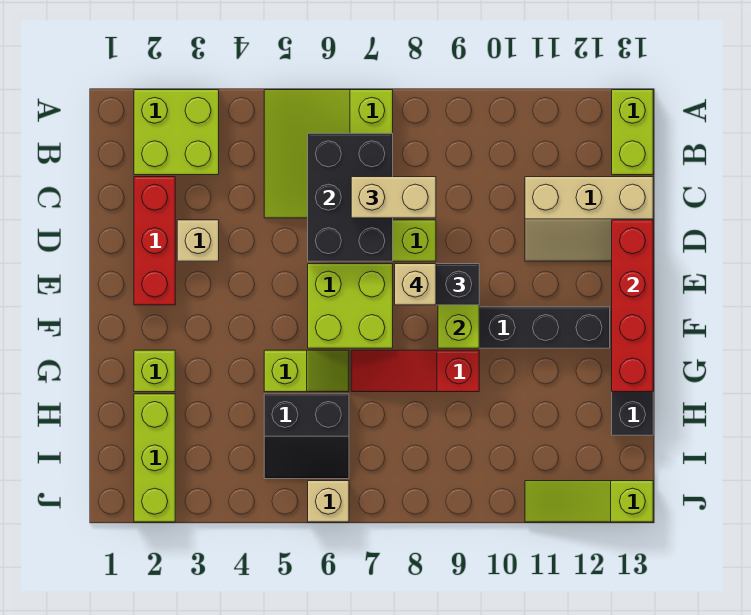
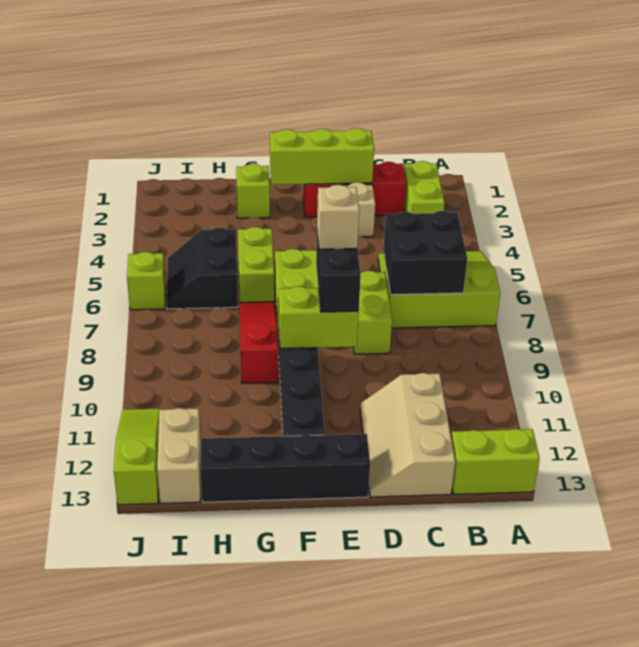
lime 2x2 brick [134,90,219,175] -> lime 1x2 brick [404,161,445,214]
black 2x3 brick [308,133,393,261] -> black 2x2 brick [384,211,467,295]
tan 1x2 brick [351,177,436,218] -> tan 1x2 brick moved to [157,408,201,504]
red 1x4 brick [612,220,653,392] -> none
lime 1x2 slope [264,350,349,392] -> lime 1x2 brick [238,227,274,302]
lime 1x3 brick [134,394,175,522] -> lime 1x3 brick moved to [270,128,374,185]
tan 1x1 brick [308,481,349,522] -> lime 1x1 brick [127,252,166,310]

